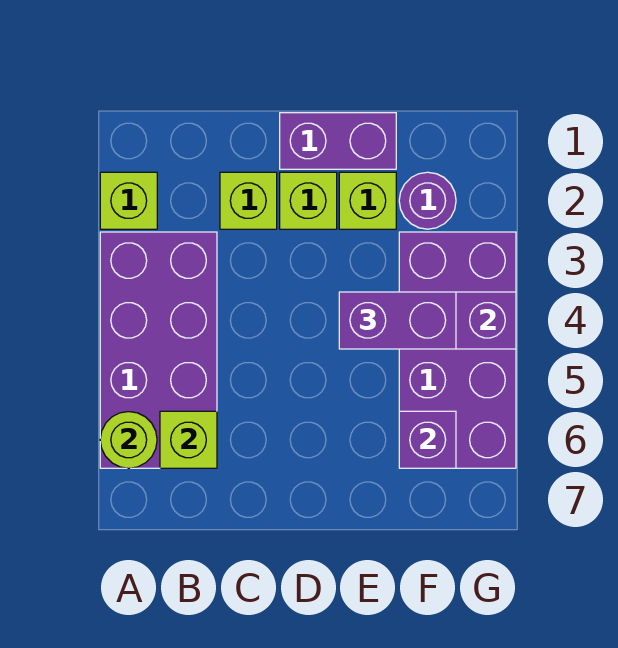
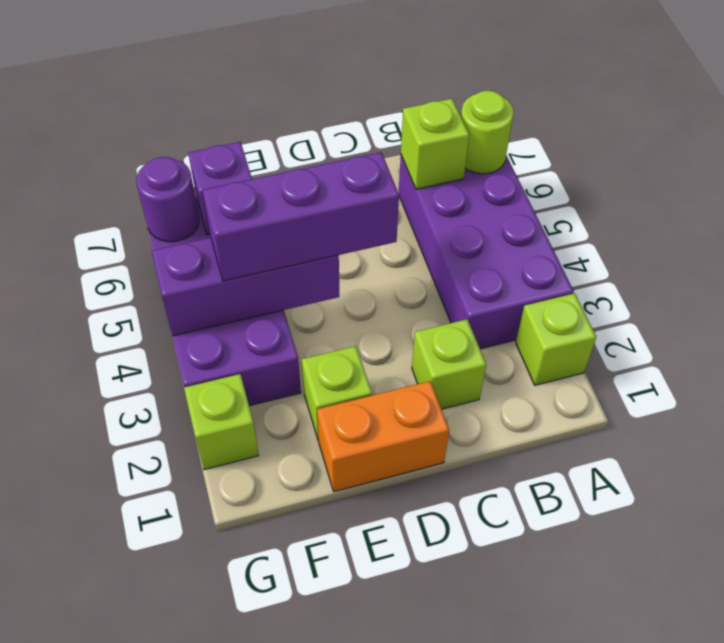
purple 1x2 brick [280,113,396,169] -> orange 1x2 brick [317,381,449,492]
lime 1x1 brick [280,172,337,229] -> lime 1x1 brick moved to [184,374,259,470]
purple 1x2 brick [339,292,456,349] -> purple 1x3 brick [203,152,399,281]
purple 1x1 round brick [399,172,456,229] -> purple 1x1 round brick moved to [136,157,199,242]

